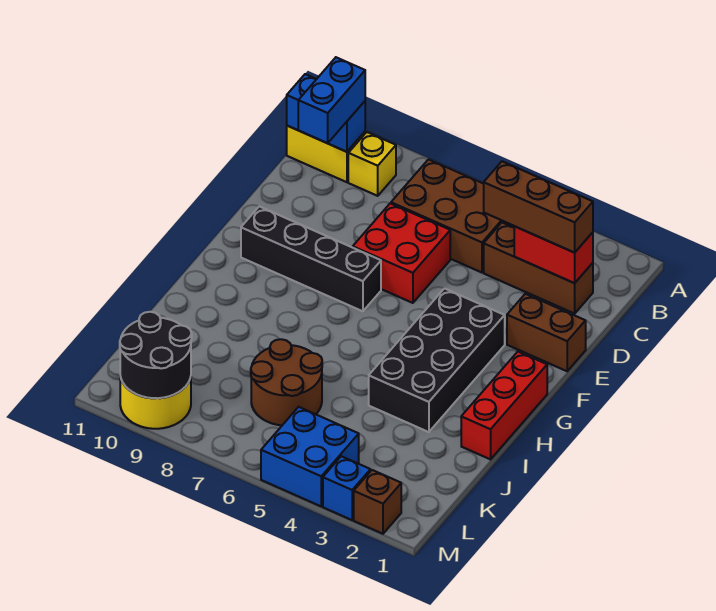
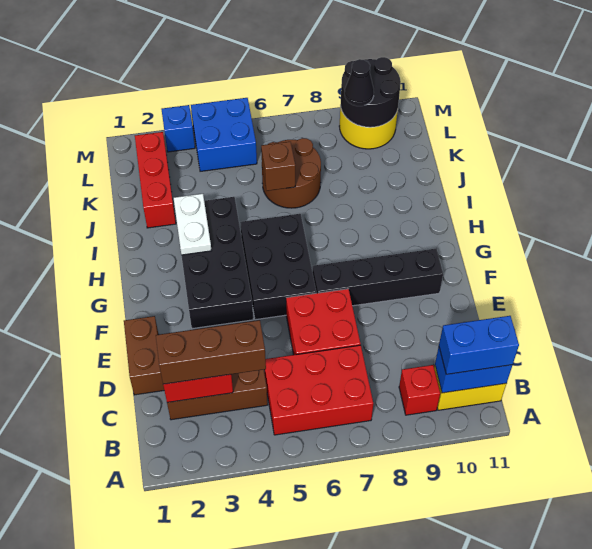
brown 2x3 brick [391,159,514,273] -> red 2x3 brick [264,345,373,435]
yellow 1x1 brick [348,132,396,196] -> red 1x1 brick [399,365,440,415]
blue 1x2 brick [298,57,365,143] -> blue 1x2 brick turned to [439,316,519,374]
brown 1x2 brick [507,294,586,371] -> brown 1x2 brick turned to [124,316,164,395]
none -> black 2x3 brick [240,214,316,320]
red 1x3 brick [461,352,547,459] -> red 1x3 brick moved to [135,132,176,228]
none -> white 1x2 plate [174,194,211,255]
none -> black 1x1 cone [345,59,374,106]
brown 1x1 brick [354,470,401,534] -> brown 1x1 brick moved to [261,142,295,191]

